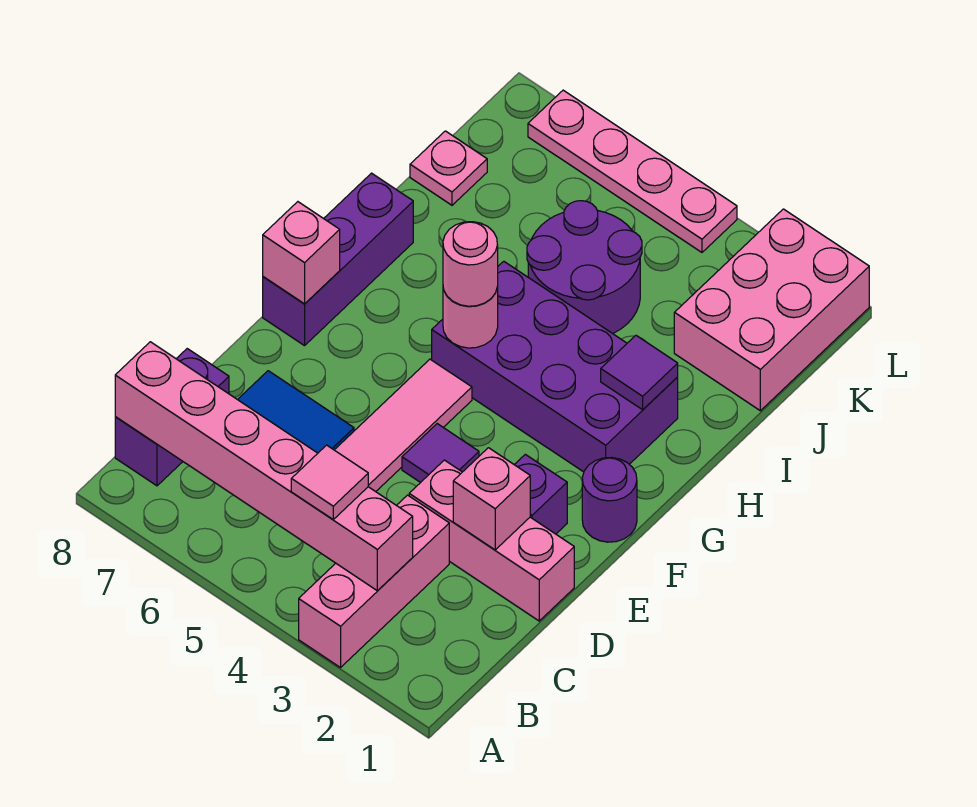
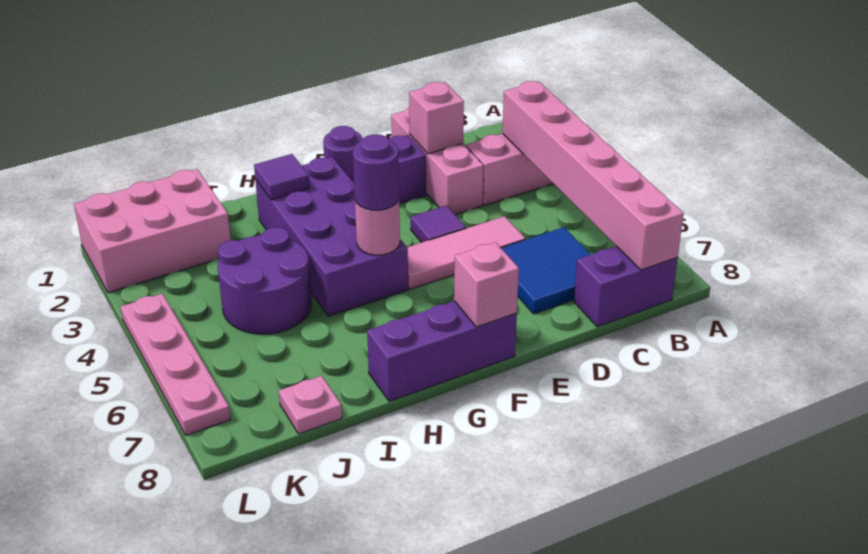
pink 1x1 tile [291,445,368,519] -> none
pink 1x1 round brick [443,222,498,306] -> purple 1x1 round brick [353,134,399,210]

